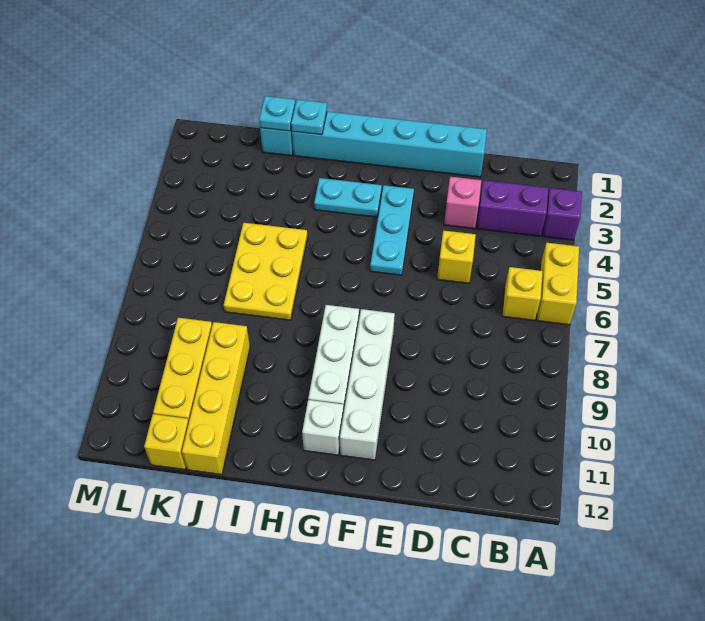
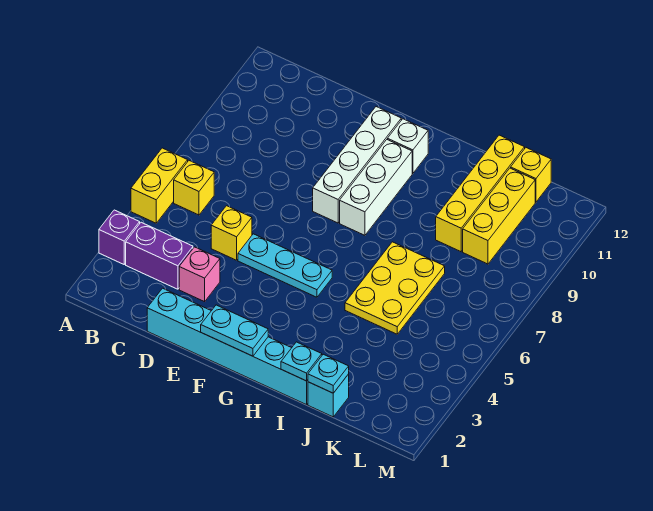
cyan 1x3 plate [370,185,414,275] -> cyan 1x3 plate turned to [238,234,332,297]
cyan 1x2 plate [314,178,382,217] -> cyan 1x2 plate moved to [201,305,268,356]

